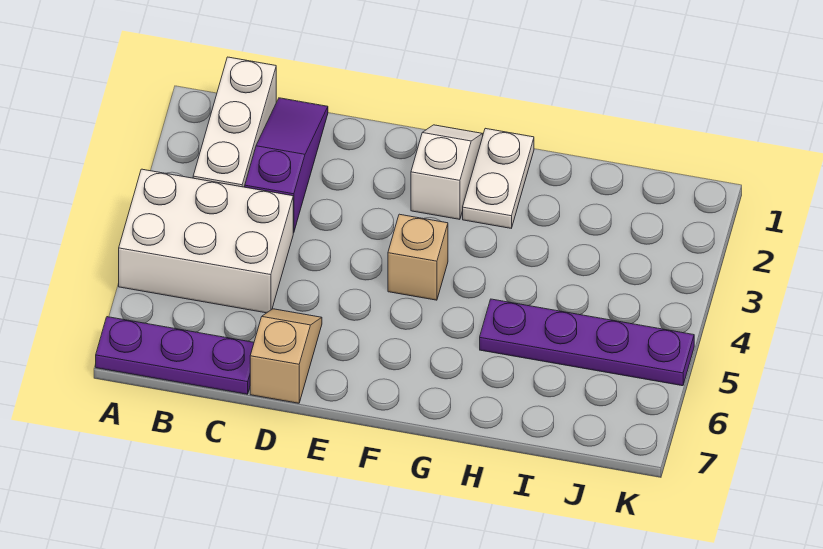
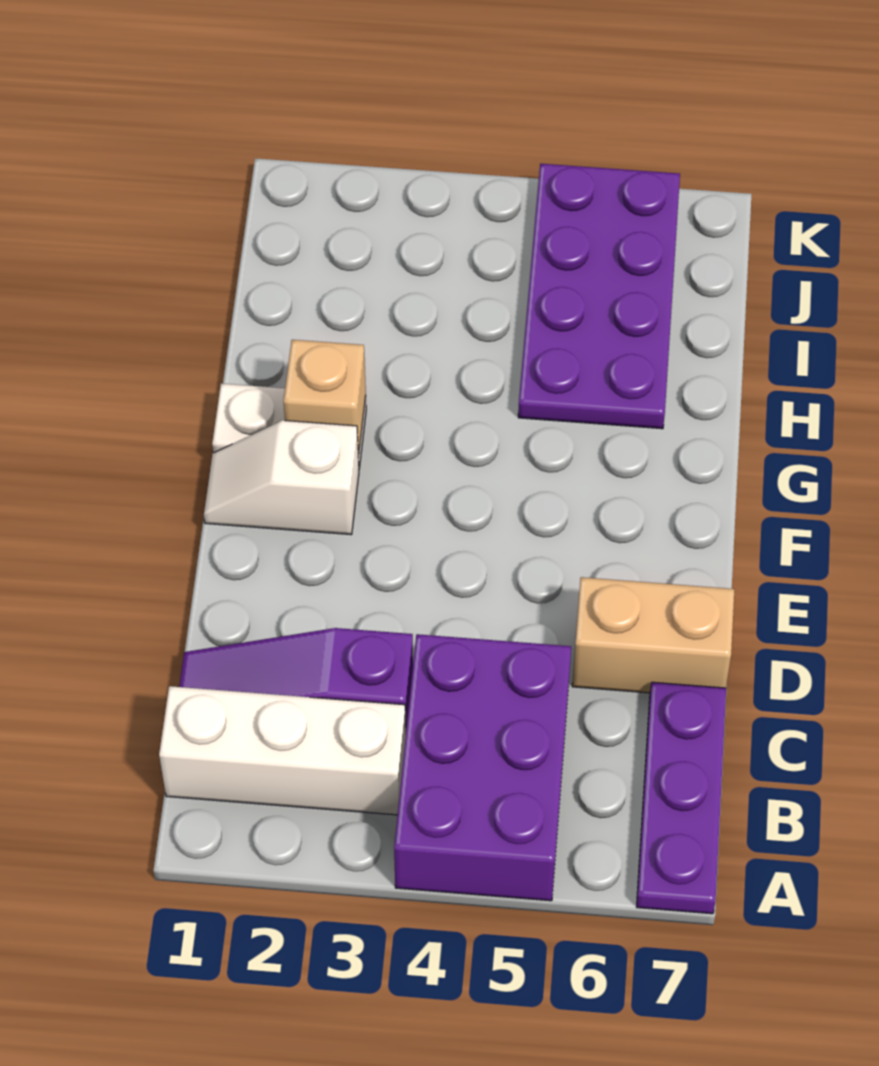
white 2x3 brick [119,169,293,313] -> purple 2x3 brick [394,634,571,901]
tan 1x2 slope [250,309,322,403] -> tan 1x2 brick [572,577,734,693]
tan 1x1 brick [388,214,448,300] -> tan 1x1 brick moved to [284,340,366,454]
purple 1x4 plate [480,299,694,386] -> purple 2x4 plate [518,164,680,429]

